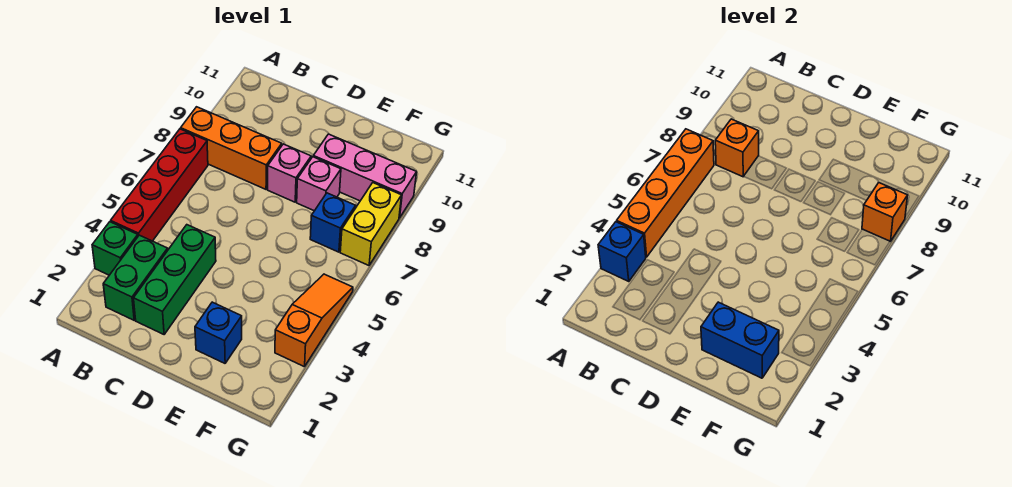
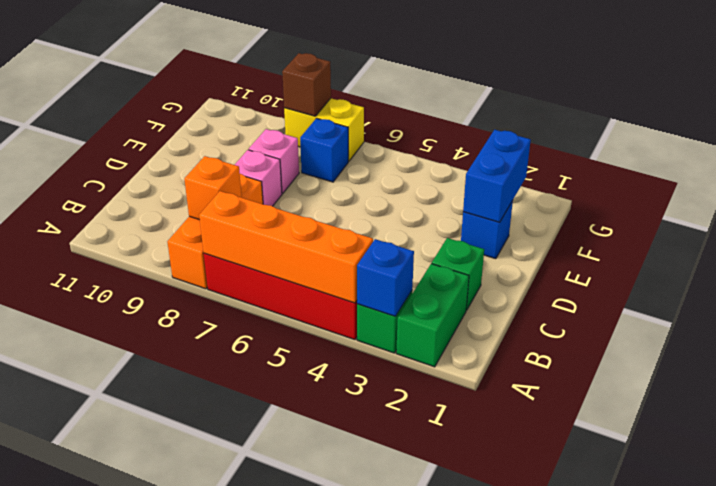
green 1x2 brick [103,235,168,320] -> green 1x2 brick turned to [396,264,469,367]
green 1x3 brick [134,225,216,334] -> green 1x1 brick [432,238,484,310]
pink 1x3 brick [313,134,417,218] -> none
orange 1x3 slope [275,274,353,367] -> none
orange 1x1 brick [862,183,907,242] -> brown 1x1 brick [282,53,331,116]

